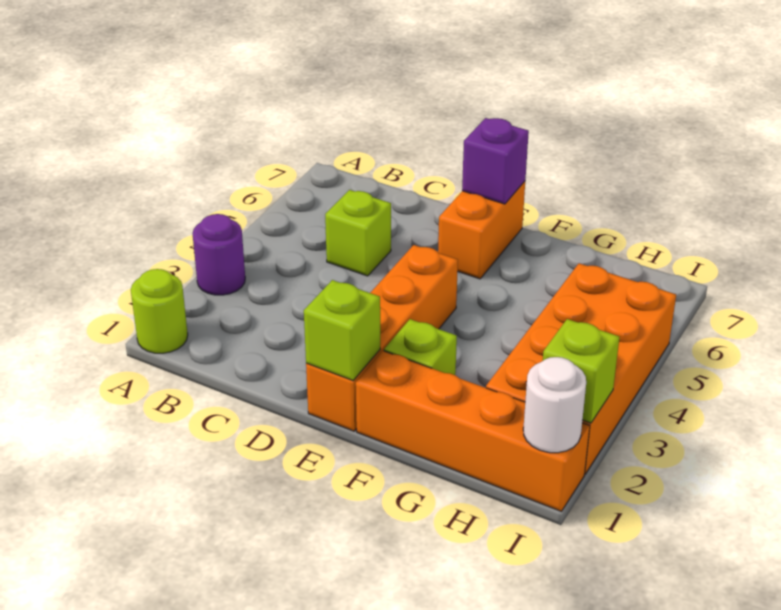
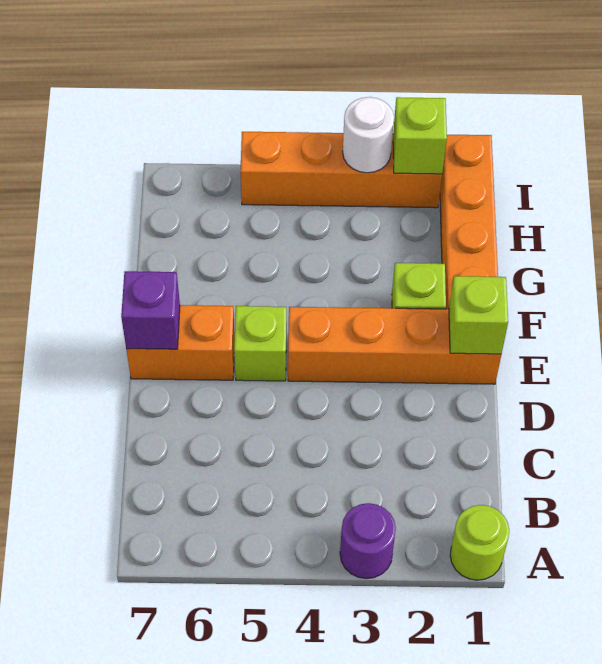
lime 1x1 brick [325,190,391,276] -> lime 1x1 brick moved to [234,306,286,381]
orange 2x4 brick [486,263,676,474] -> orange 1x4 brick [240,132,442,208]
white 1x1 round brick [523,357,586,453] -> white 1x1 round brick moved to [343,97,394,173]

